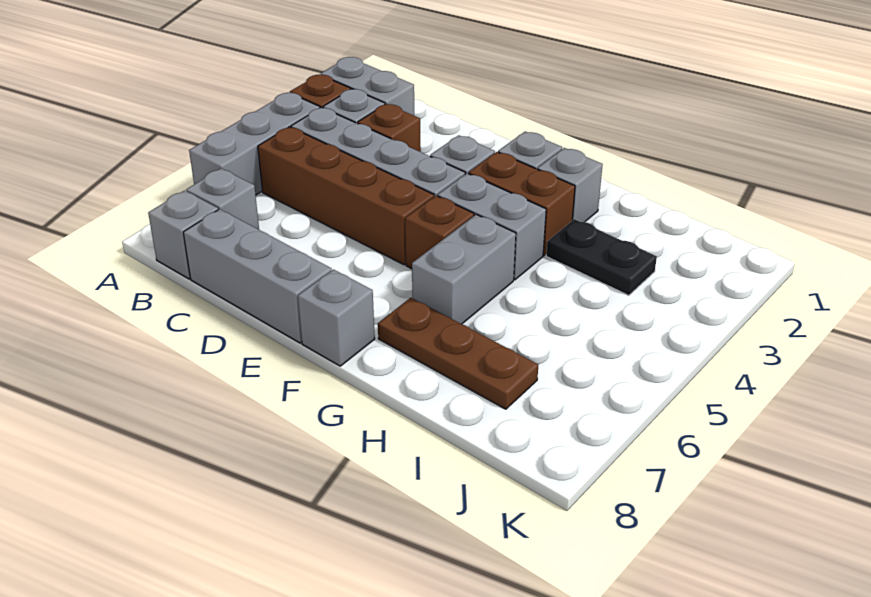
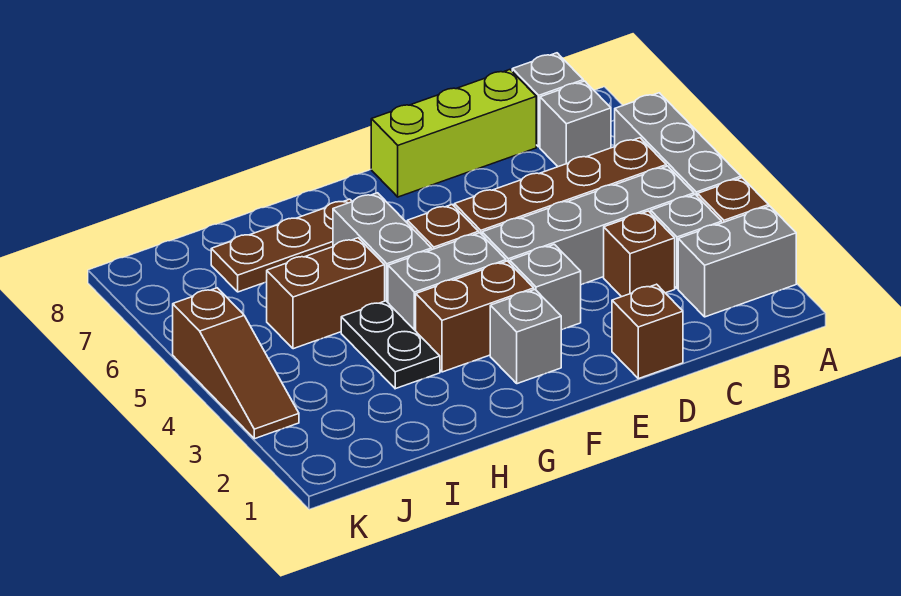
grey 1x3 brick [183,209,332,343] -> lime 1x3 brick [371,70,536,197]
none -> brown 1x1 brick [612,284,683,379]
grey 1x1 brick [298,269,375,366] -> none
grey 1x1 brick [538,148,603,222] -> none
black 1x2 plate [546,219,657,296] -> black 1x2 plate turned to [341,301,440,389]
none -> brown 1x2 brick [267,238,385,349]
none -> brown 1x3 slope [173,288,299,439]

